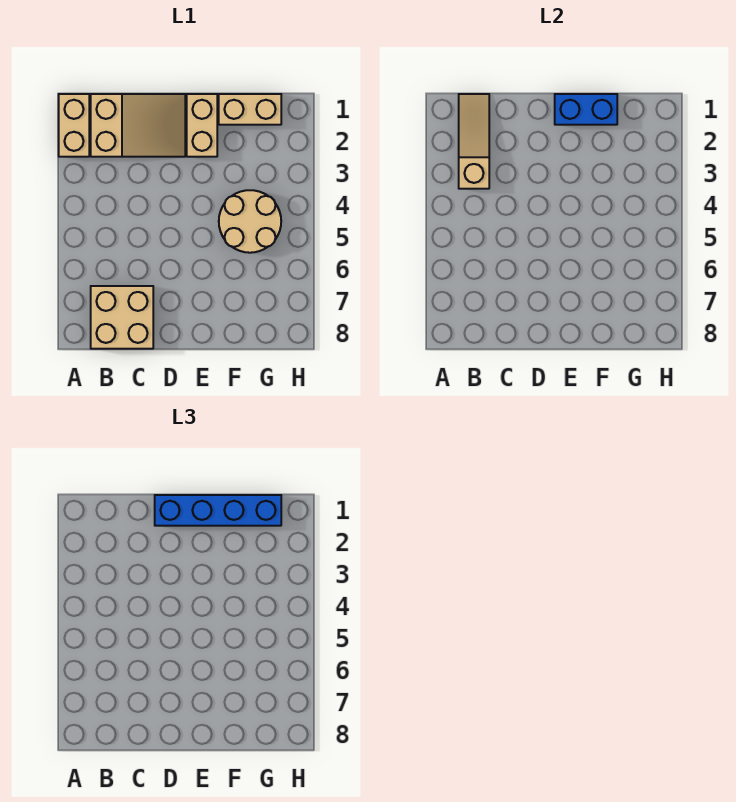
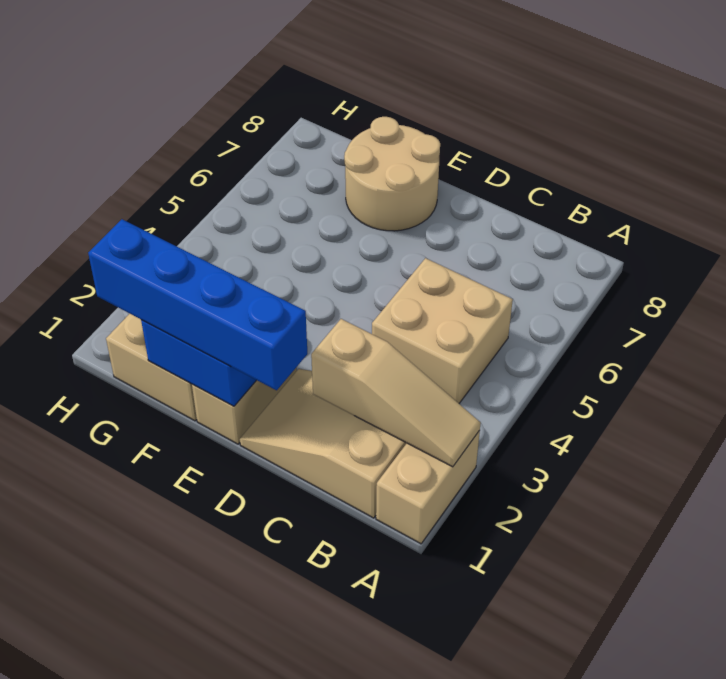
tan 1x3 slope [459,94,489,189] -> tan 1x3 slope turned to [311,319,481,467]
tan 2x2 brick [91,286,153,349] -> tan 2x2 brick moved to [372,258,513,403]
tan 2x2 round brick [219,190,281,253] -> tan 2x2 round brick moved to [344,117,440,231]

